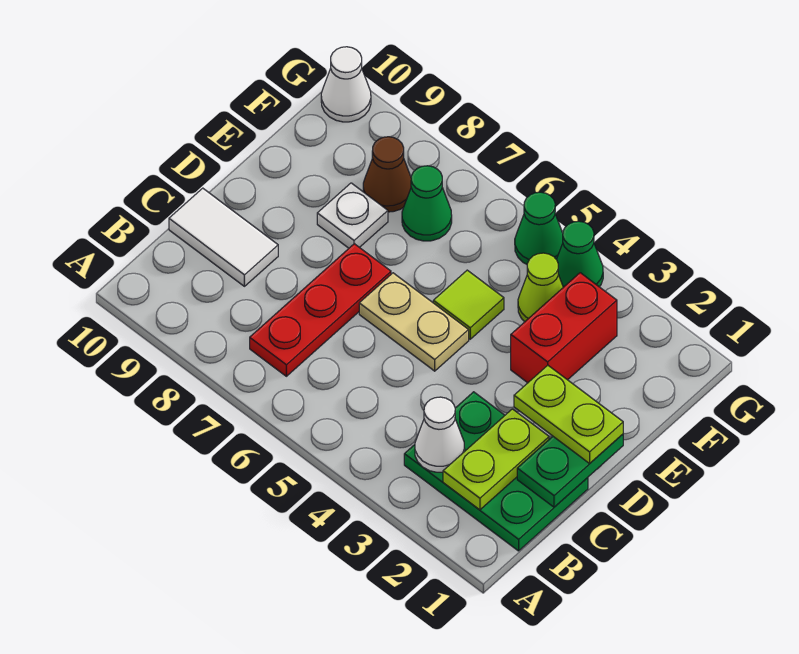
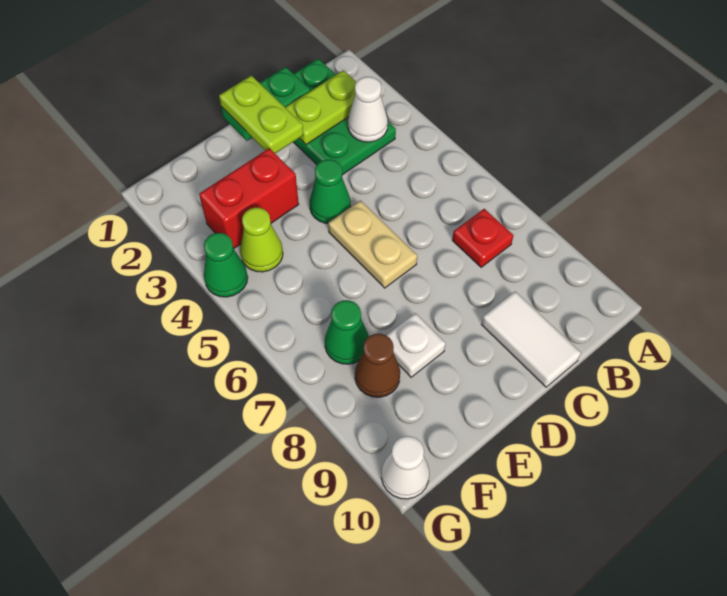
red 1x3 plate [250,244,391,376] -> red 1x1 plate [452,209,514,267]
lime 1x1 tile [433,270,504,339] -> none
green 1x1 cone [515,192,563,264] -> green 1x1 cone moved to [310,159,351,223]

